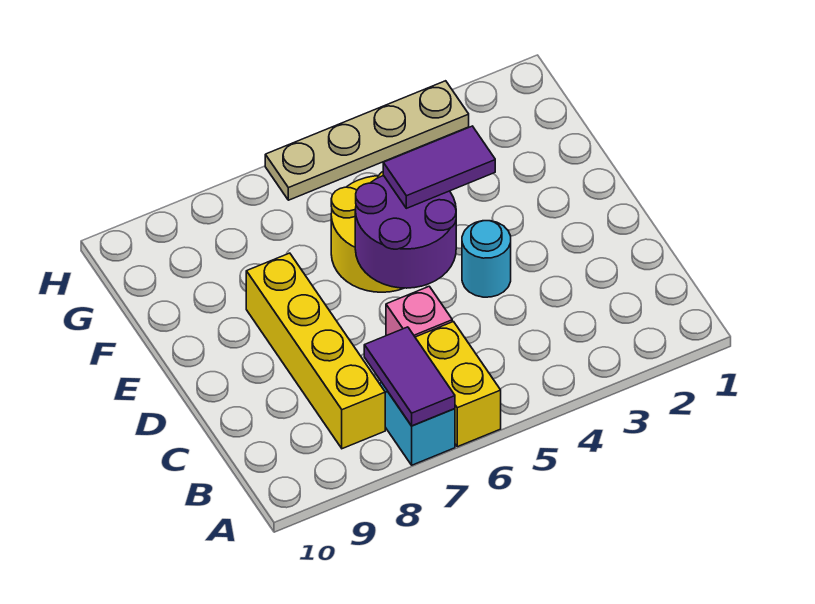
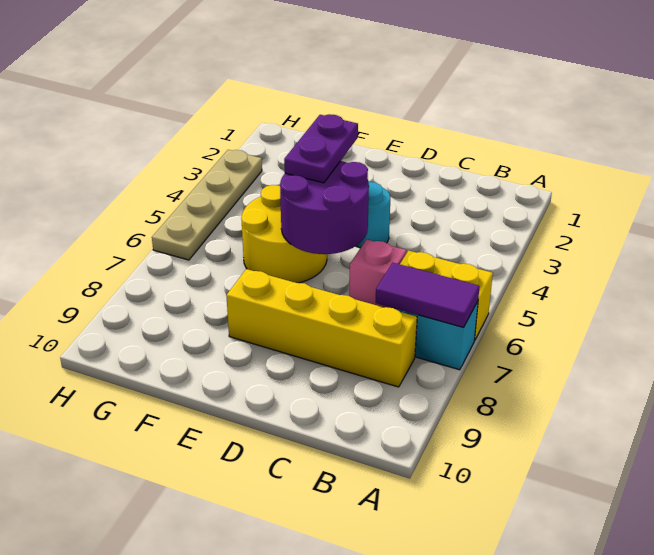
purple 1x2 tile [383,126,495,208] -> purple 1x2 plate [284,114,358,183]

